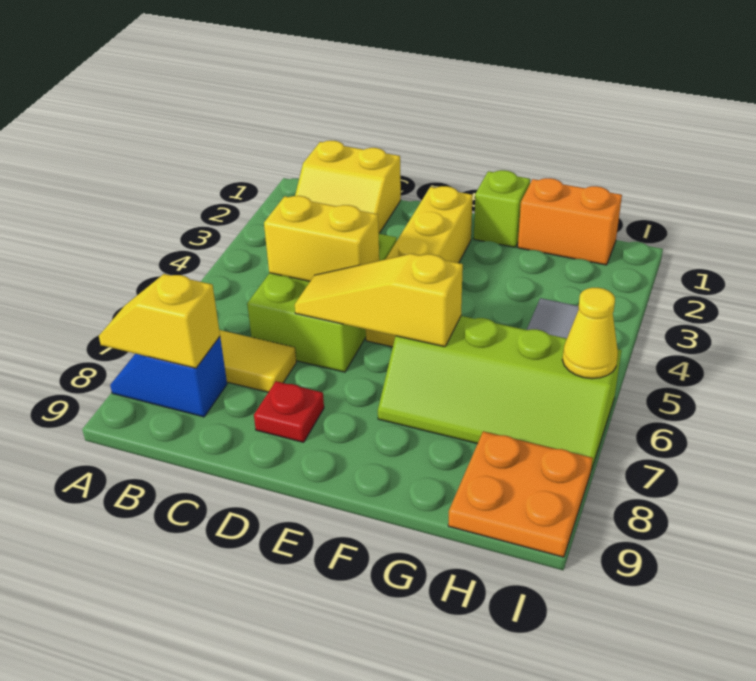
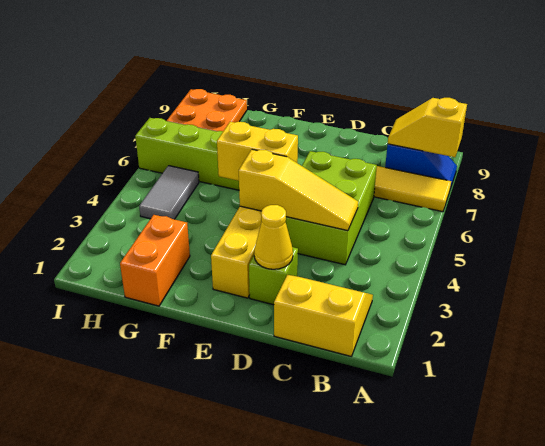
yellow 1x2 slope [99,274,220,368] -> yellow 1x2 slope turned to [388,98,467,157]
yellow 1x2 brick [264,196,379,281] -> yellow 1x2 brick moved to [217,122,298,181]
yellow 1x3 slope [295,254,463,347] -> yellow 1x3 slope moved to [239,150,358,231]
red 1x1 plate [254,381,324,442] -> none
lime 1x1 brick [474,170,530,247] -> lime 1x1 brick moved to [249,247,298,305]
orange 1x2 brick [518,178,622,265] -> orange 1x2 brick turned to [120,215,190,306]
yellow 1x1 cone [562,288,618,379] -> yellow 1x1 cone moved to [254,205,293,269]

